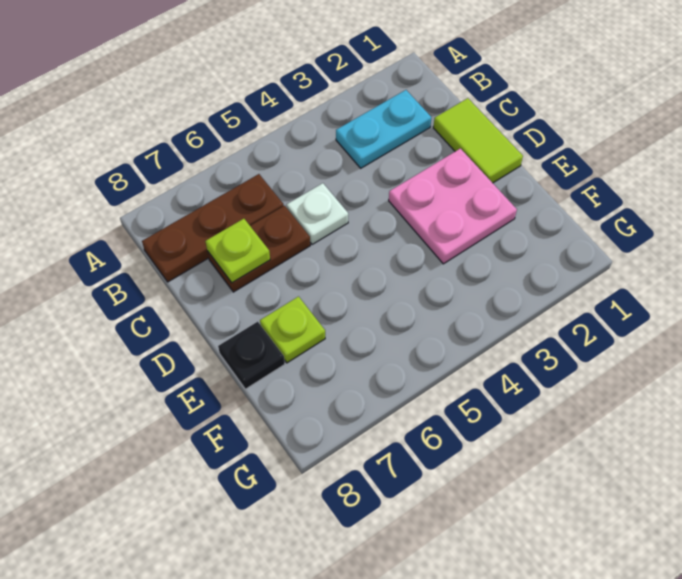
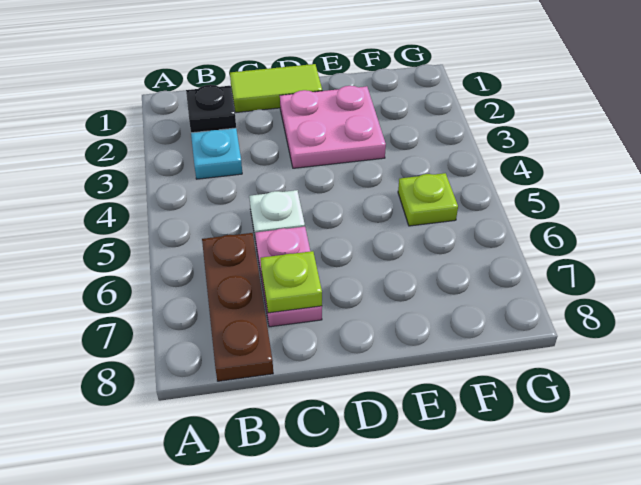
brown 1x2 plate [207,206,310,292] -> pink 1x2 plate [255,227,322,327]
lime 1x1 plate [260,297,325,363] -> lime 1x1 plate moved to [398,173,458,226]
black 1x1 plate [218,322,285,389] -> black 1x1 plate moved to [186,85,236,133]

